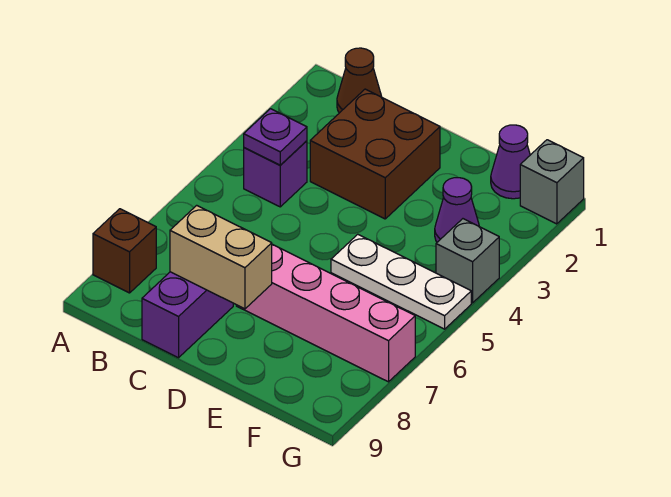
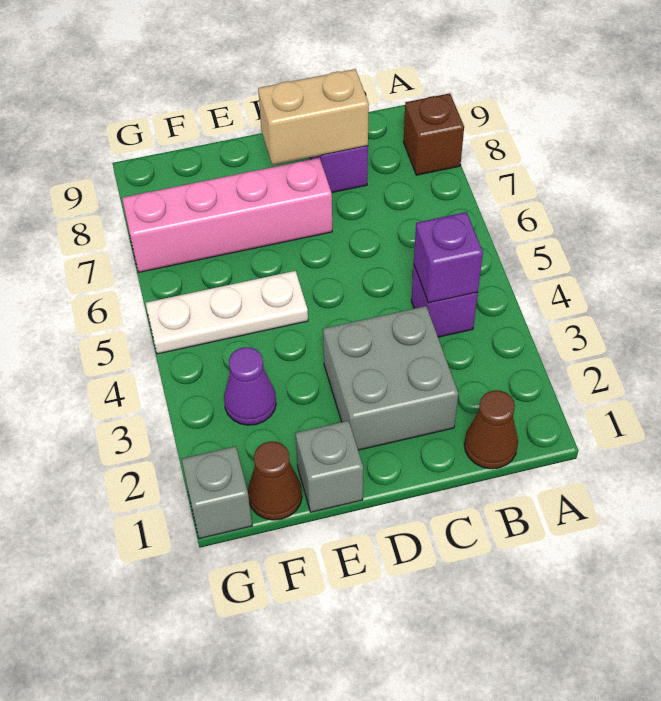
purple 1x1 plate [244,109,307,165] -> purple 1x1 brick [414,212,483,303]
brown 2x2 brick [310,89,440,219] -> grey 2x2 brick [323,306,458,450]
purple 1x1 cone [491,125,530,199] -> brown 1x1 cone [248,441,302,520]
grey 1x1 brick [436,219,499,303] -> grey 1x1 brick moved to [296,421,363,512]

